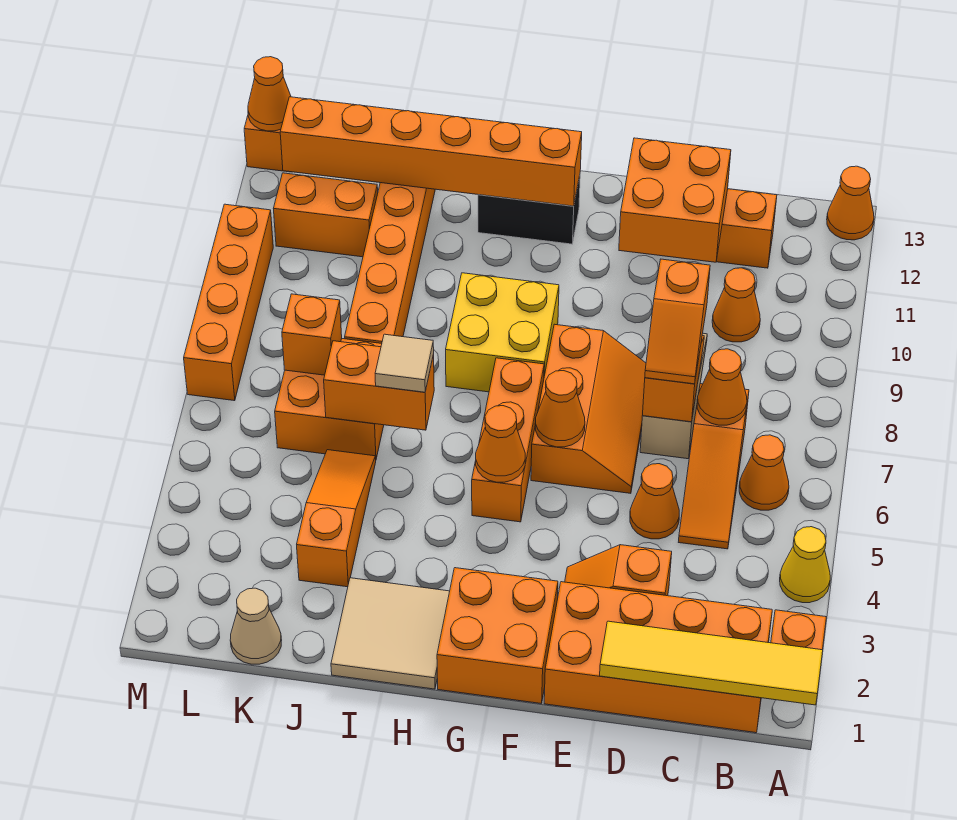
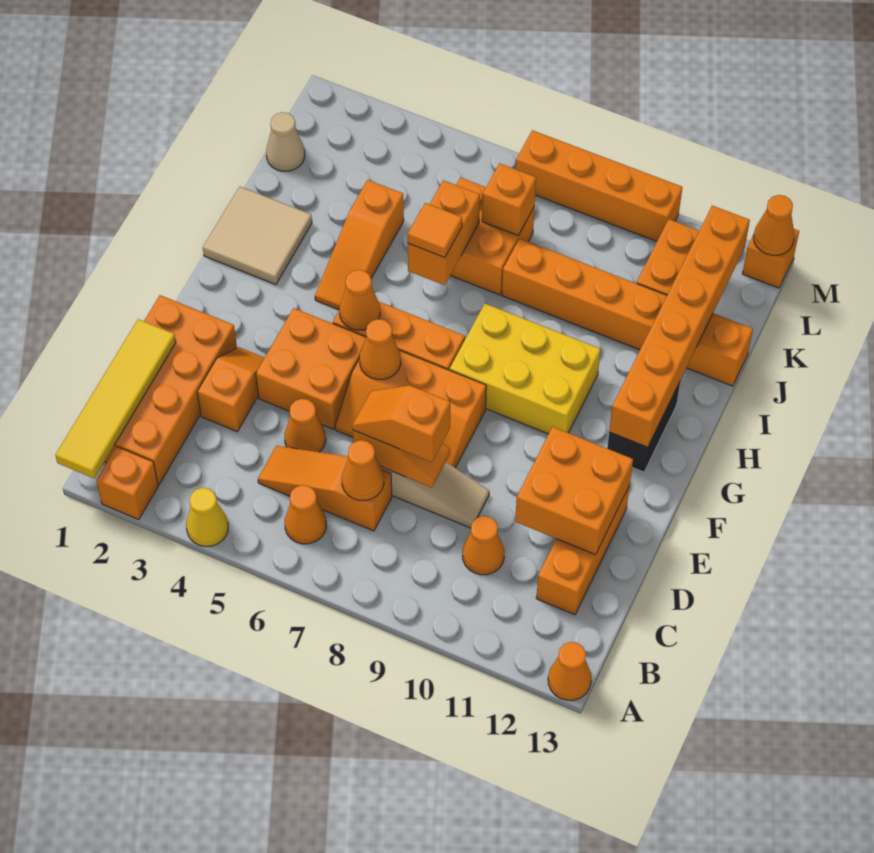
orange 2x2 brick [437,568,558,703] -> orange 2x2 brick moved to [256,308,366,429]
yellow 2x2 brick [446,273,559,392] -> yellow 2x3 brick [450,303,601,434]
tan 1x1 tile [375,334,434,392] -> orange 1x1 tile [407,203,462,258]
orange 1x3 slope [297,450,376,587] -> orange 1x3 slope turned to [315,180,404,310]

